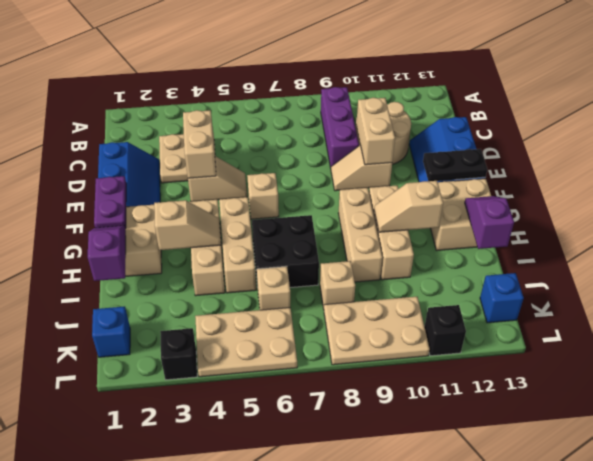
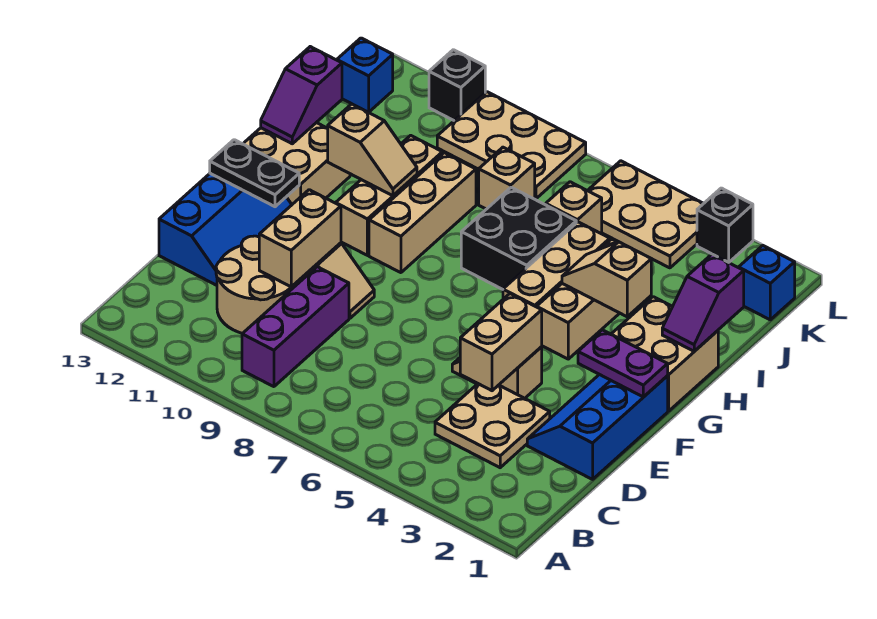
purple 1x2 plate [94,176,126,228] -> purple 1x2 plate turned to [578,330,668,397]
tan 1x1 brick [247,173,279,219] -> none

